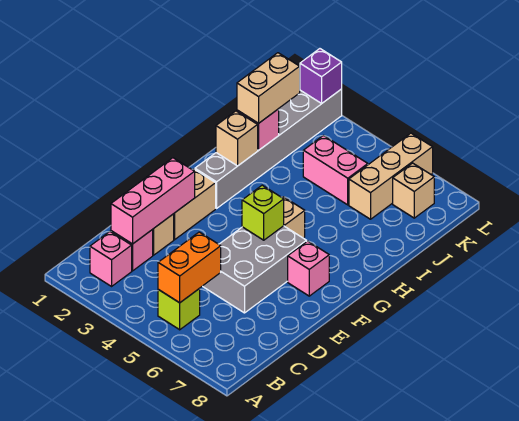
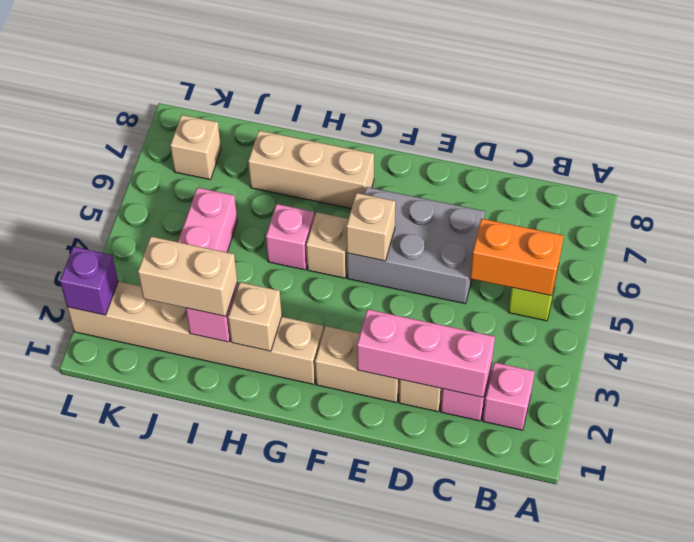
lime 1x1 brick [242,185,284,240] -> tan 1x1 brick [346,193,396,261]
pink 1x1 brick [288,241,329,296] -> pink 1x1 brick moved to [266,204,314,270]
grey 1x6 brick [195,89,342,208] -> tan 1x6 brick [67,282,324,384]
tan 1x3 brick [349,133,433,219] -> tan 1x3 brick moved to [248,131,374,208]

